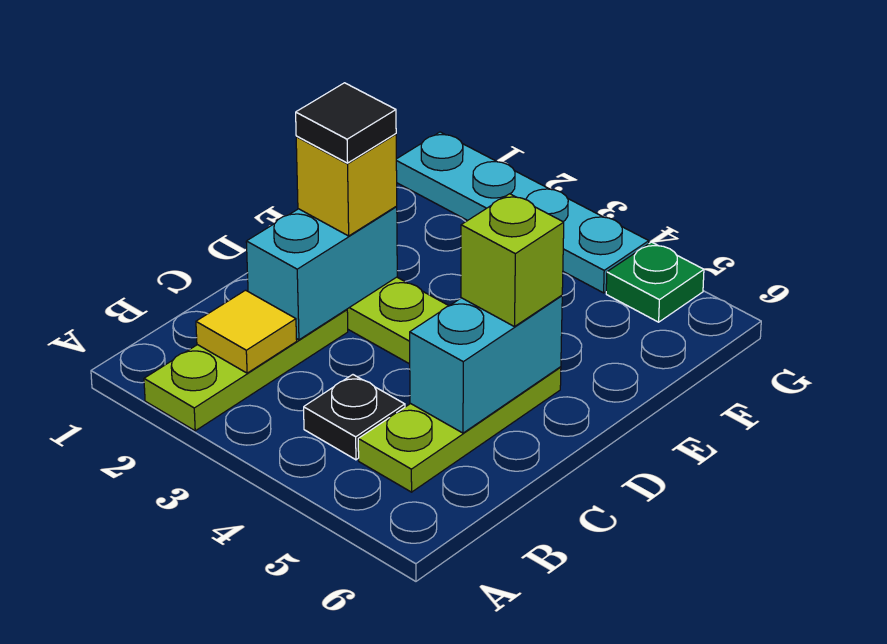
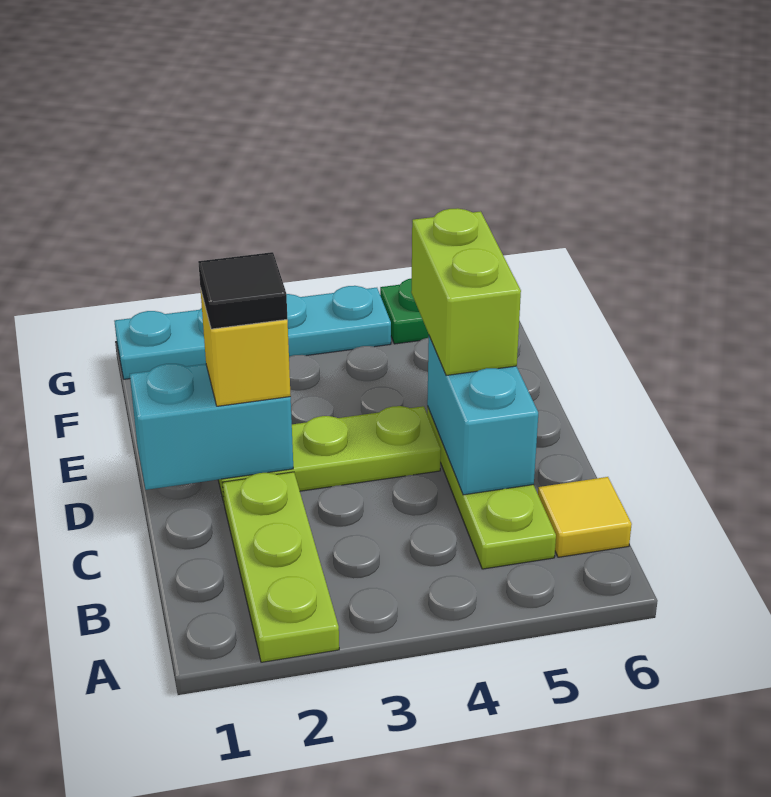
yellow 1x1 tile [196,290,297,373] -> yellow 1x1 tile moved to [538,477,632,557]
black 1x1 plate [304,375,405,460] -> none
cyan 1x2 brick [246,207,397,340] -> cyan 1x2 brick turned to [130,364,293,490]
lime 1x1 brick [461,194,564,327] -> lime 1x2 brick [411,208,521,375]

